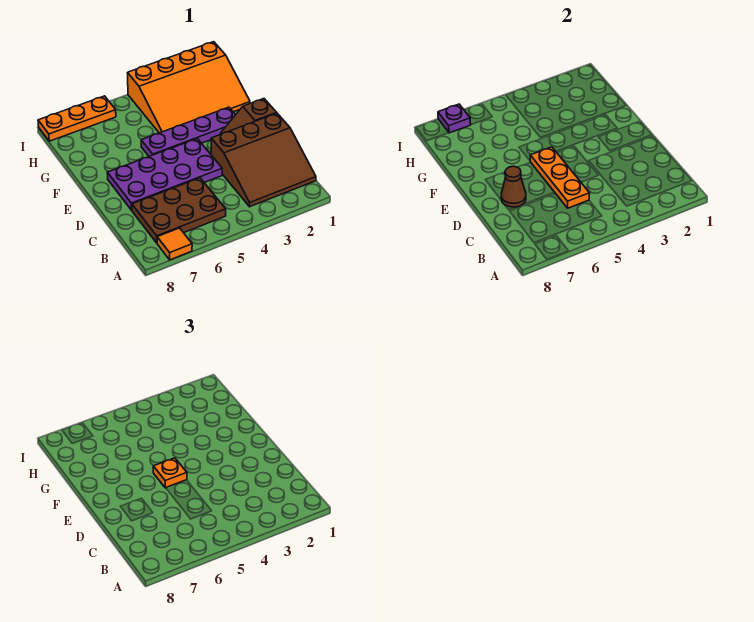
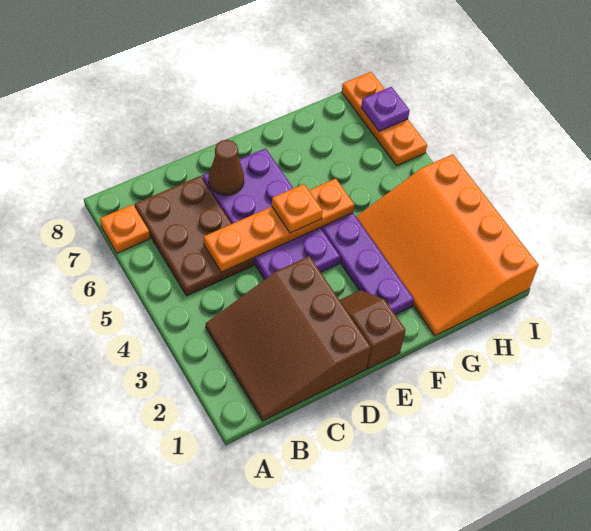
orange 1x1 tile [157,228,192,260] -> orange 1x1 plate [100,204,150,253]
orange 1x3 plate [530,147,590,208] -> orange 1x4 plate [204,179,354,272]

